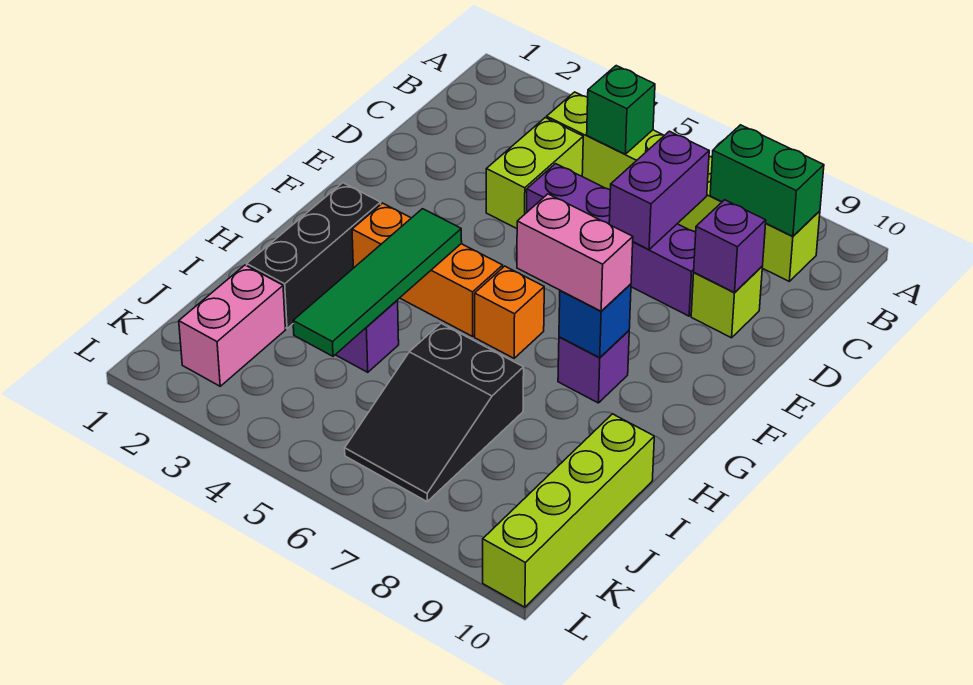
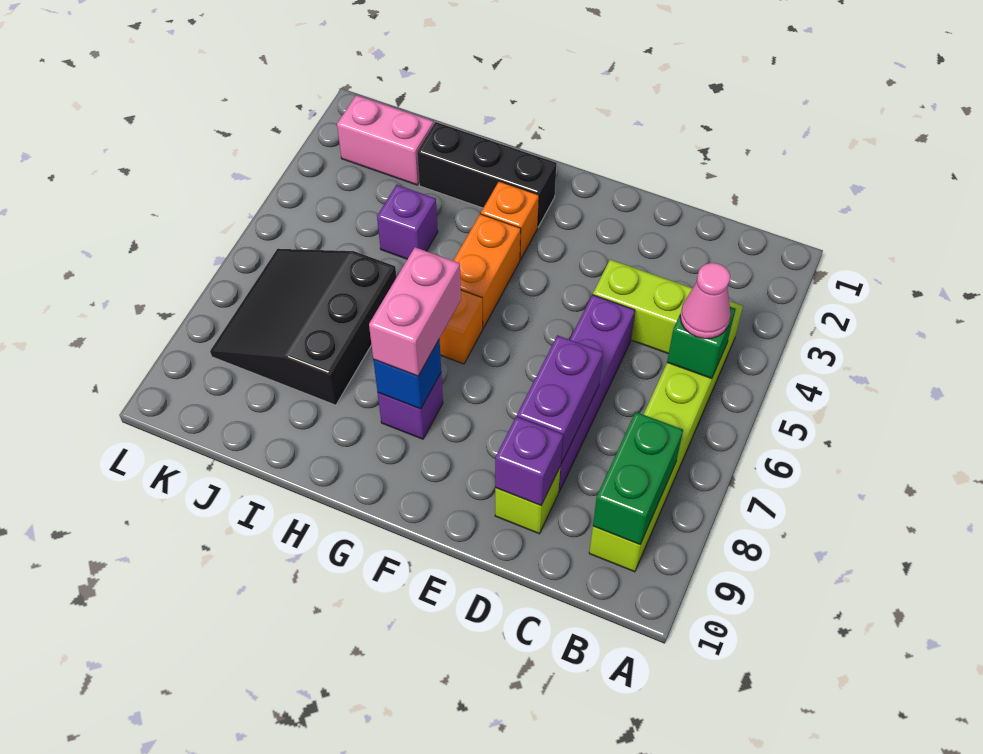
none -> pink 1x1 cone [680,263,731,339]
purple 1x2 brick [609,131,709,250] -> purple 1x2 brick turned to [517,335,603,463]
green 1x4 tile [293,209,462,356] -> none
black 2x3 slope [345,323,524,501] -> black 3x3 slope [210,249,396,405]
lime 1x4 brick [483,414,654,607] -> none

